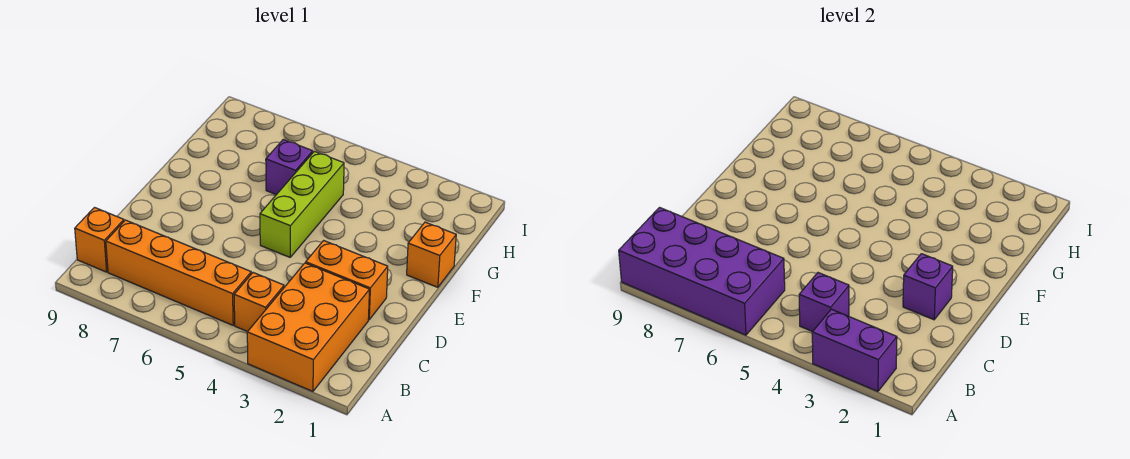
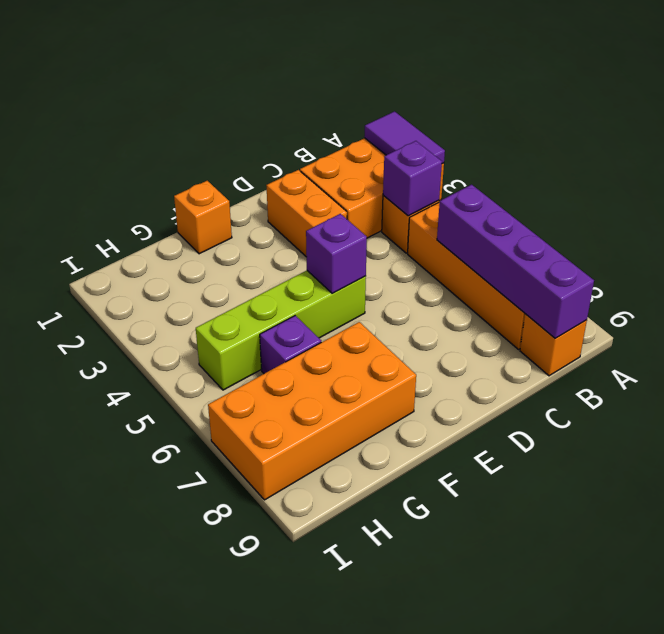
purple 1x2 brick [812,309,897,391] -> purple 1x2 tile [364,111,445,164]
purple 2x4 brick [619,208,785,335] -> purple 1x4 brick [437,185,594,338]
purple 1x1 brick [903,254,953,320] -> purple 1x1 brick moved to [306,214,367,294]
lime 1x3 brick [260,151,344,257] -> lime 1x4 brick [196,271,366,390]
none -> orange 2x4 brick [208,322,416,500]

